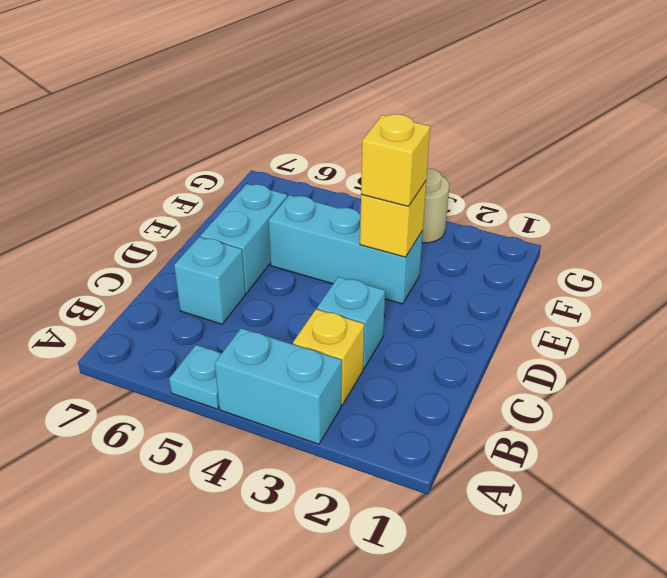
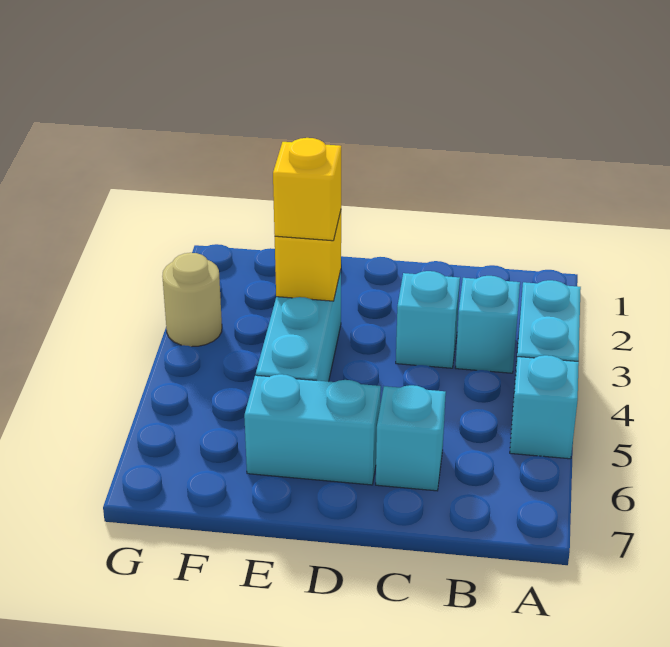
cyan 1x1 plate [169,345,222,409] -> cyan 1x1 brick [510,355,579,459]
yellow 1x1 brick [293,309,364,405] -> cyan 1x1 brick [456,276,520,373]

